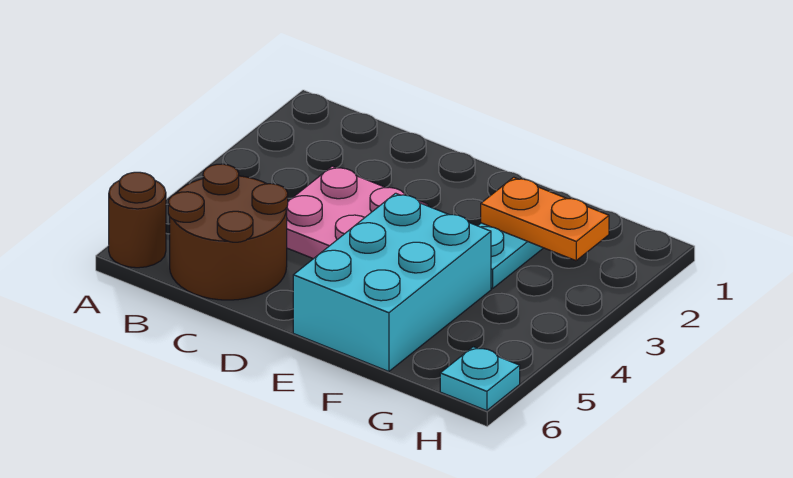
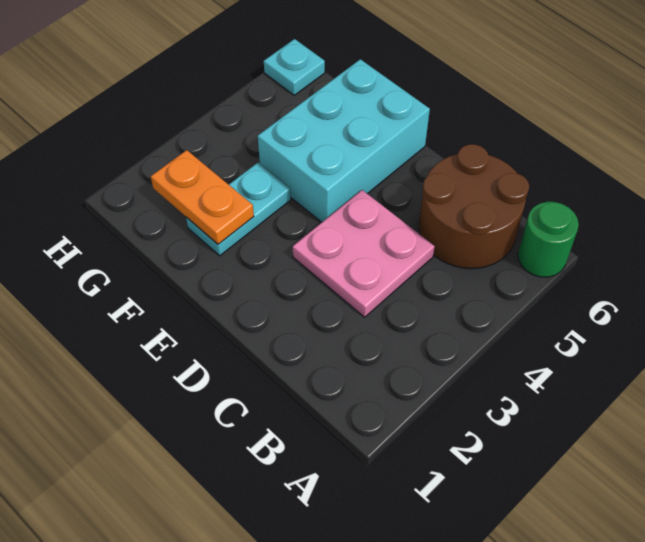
brown 1x1 round brick [109,172,166,268] -> green 1x1 round brick [518,202,579,277]

